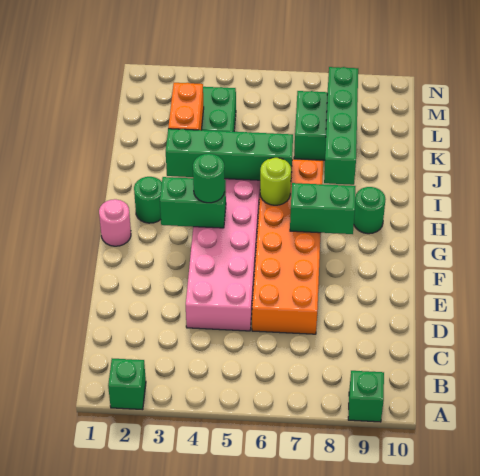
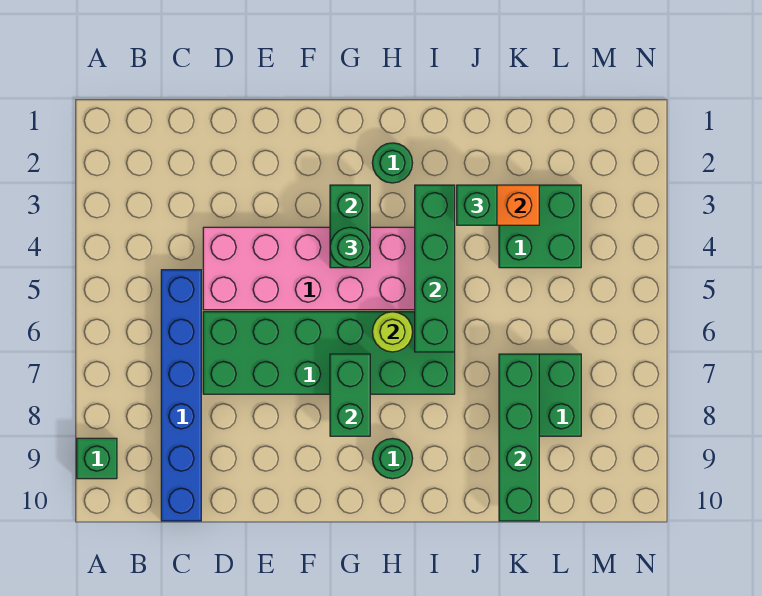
green 1x1 brick [108,359,146,410] -> green 1x1 brick moved to [457,185,497,225]
none -> blue 1x6 brick [161,270,201,521]
orange 2x6 brick [252,159,323,334] -> green 2x6 brick [203,312,455,394]
pink 1x1 round brick [99,199,131,246] -> none
green 1x4 brick [324,67,358,185] -> green 1x4 brick turned to [499,354,539,521]

